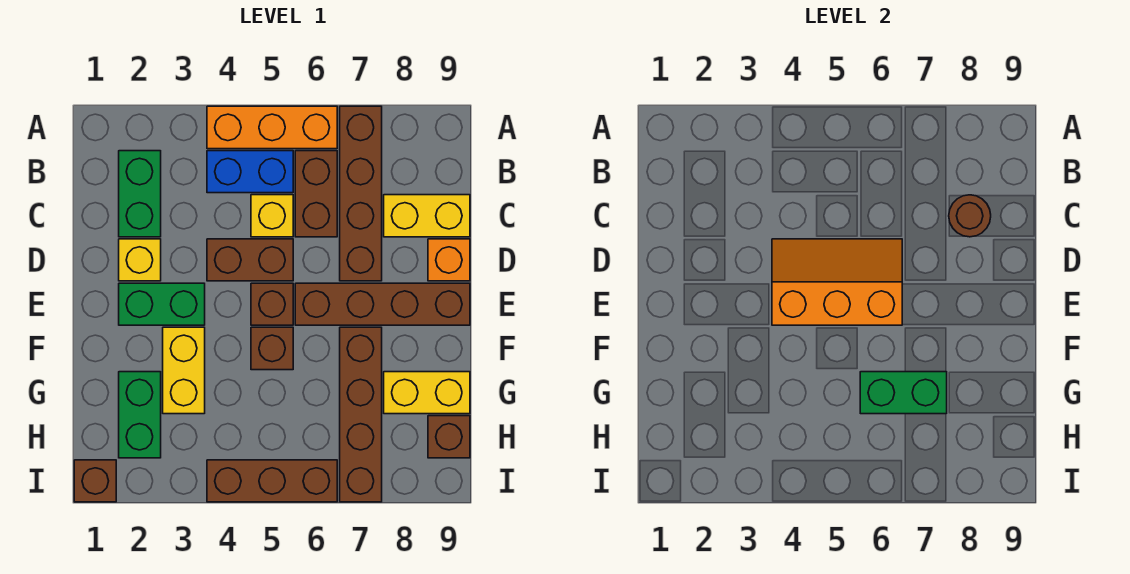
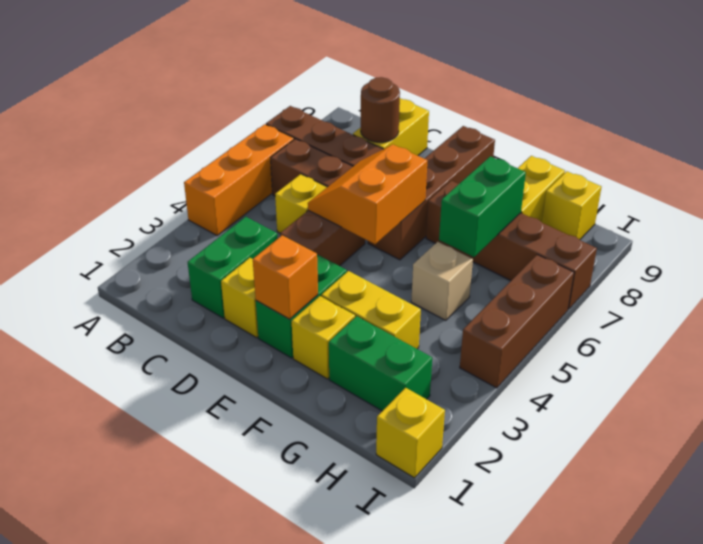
green 1x2 brick [119,151,161,237] -> green 1x2 brick turned to [188,217,278,318]
blue 1x2 brick [207,151,293,193] -> none
orange 2x3 slope [772,239,902,325] -> orange 2x2 slope [308,145,427,244]
orange 1x1 brick [428,239,470,281] -> orange 1x1 brick moved to [253,235,318,319]
brown 1x1 brick [251,283,293,325] -> none
none -> yellow 1x1 brick [292,296,355,379]
brown 1x1 brick [251,327,293,370] -> none
none -> tan 1x1 brick [411,242,473,320]
brown 1x1 brick [428,416,470,458] -> yellow 1x1 brick [542,171,601,239]
brown 1x1 brick [74,460,116,502] -> yellow 1x1 brick [376,388,445,478]

